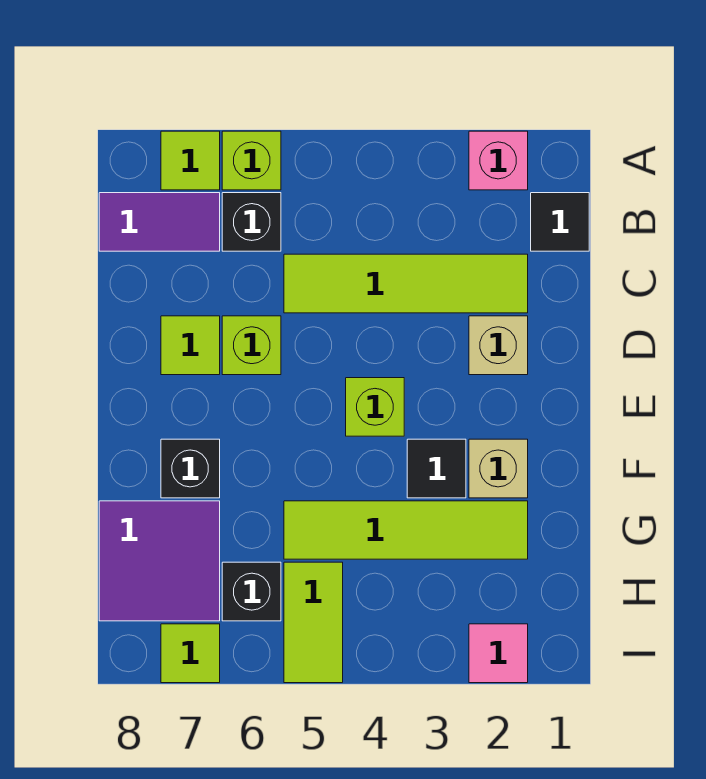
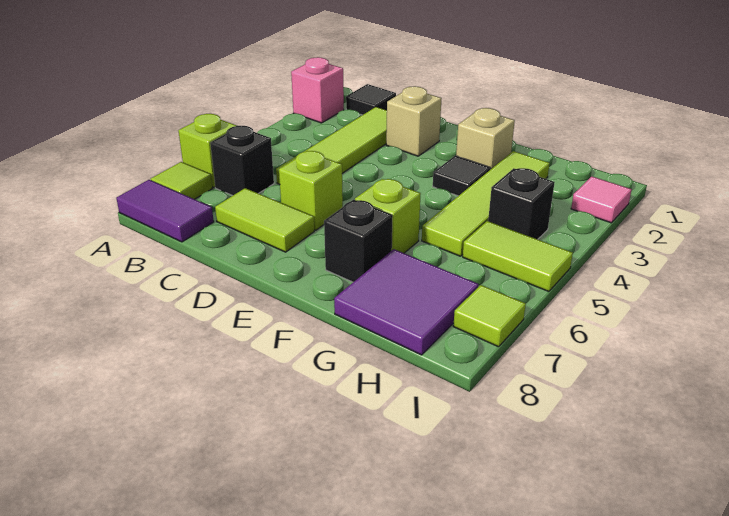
purple 1x2 tile [99,193,220,251] -> purple 1x2 tile turned to [116,180,214,242]
lime 1x1 tile [161,316,220,375] -> lime 1x2 tile [215,188,314,252]
lime 1x1 brick [346,378,404,436] -> lime 1x1 brick moved to [355,179,421,253]
black 1x1 brick [222,562,281,621] -> black 1x1 brick moved to [488,168,555,239]

